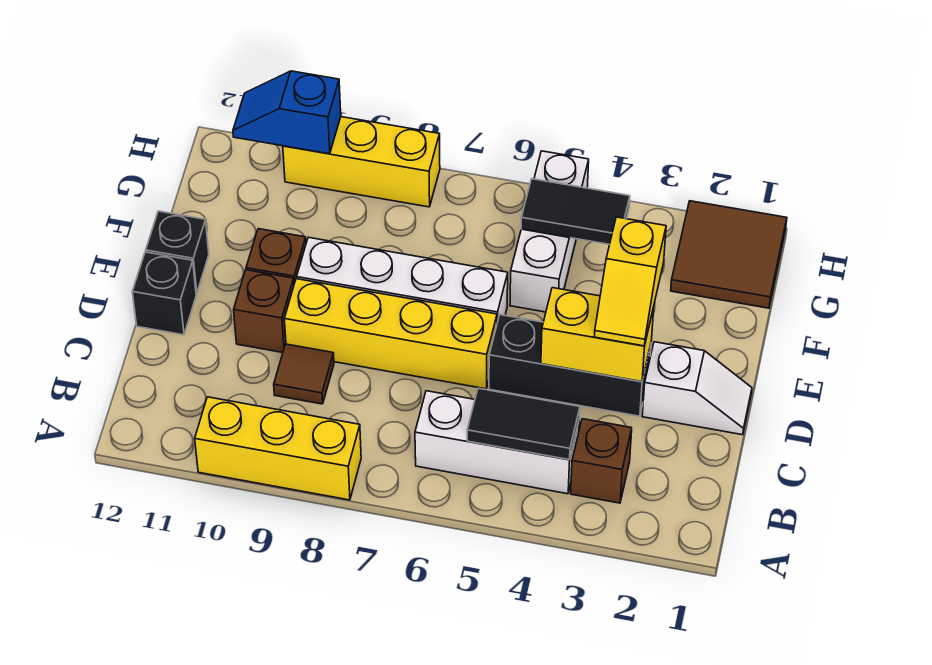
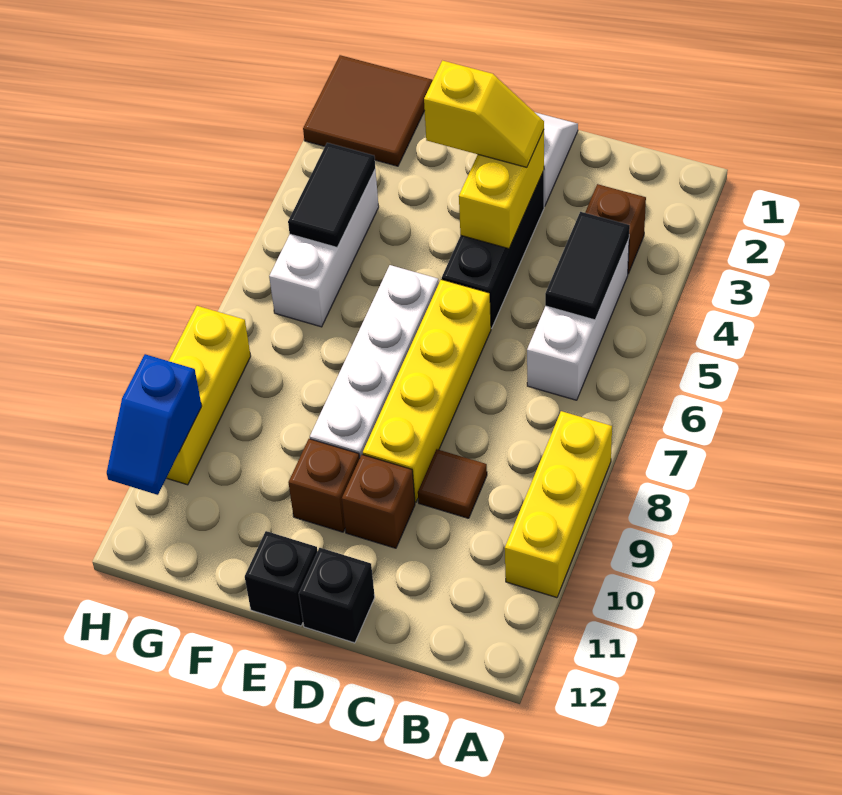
white 1x3 brick [510,151,589,312] -> white 1x3 brick turned to [269,169,379,327]

